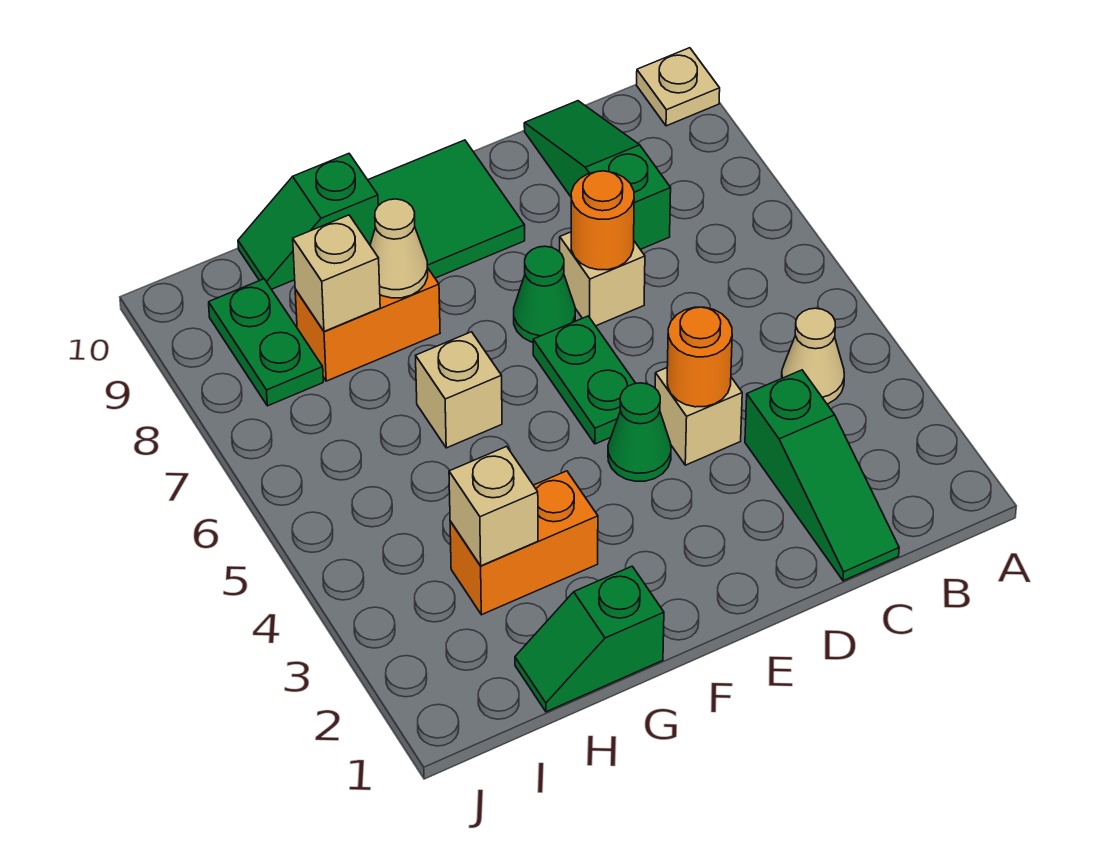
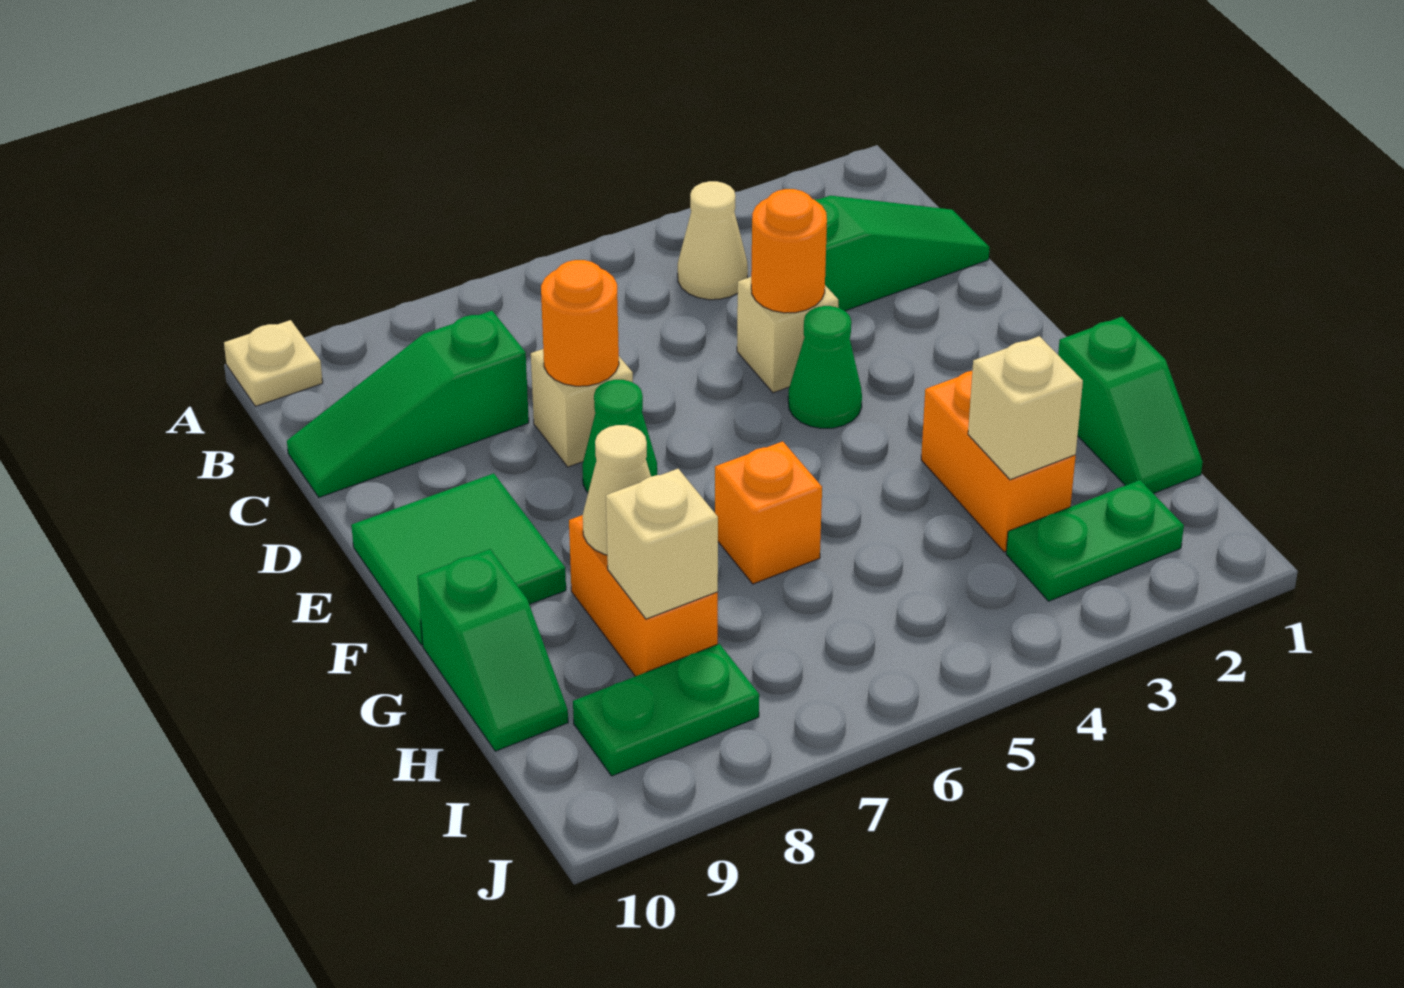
green 1x2 plate [533,316,636,444] -> green 1x2 plate moved to [1006,480,1184,601]
tan 1x1 brick [416,332,502,448] -> orange 1x1 brick [715,441,822,584]

